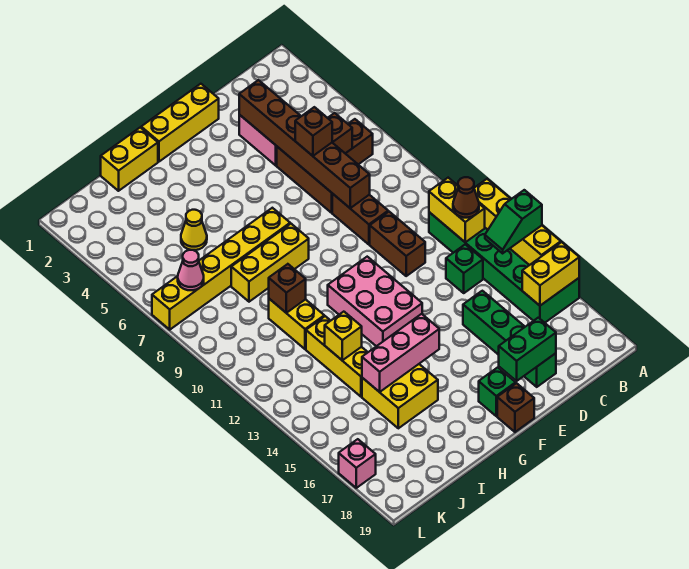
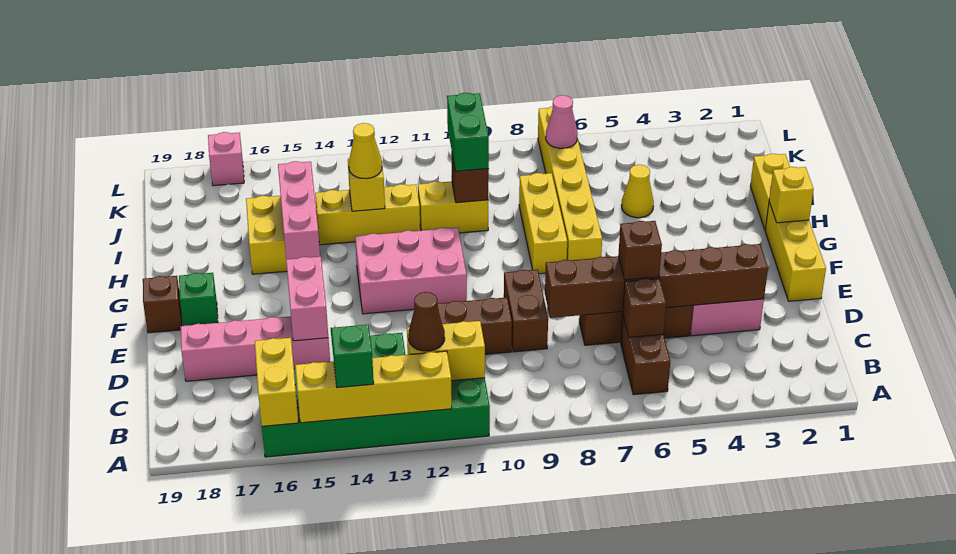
brown 1x2 brick [332,194,388,244] -> brown 1x2 brick turned to [504,269,548,352]
green 1x4 brick [463,291,556,387] -> pink 1x4 brick [181,316,330,381]
none -> pink 1x2 brick [286,257,328,341]
green 1x2 brick [499,318,556,381] -> green 1x2 brick moved to [447,93,489,171]
none -> yellow 1x1 brick [769,167,814,223]
none -> yellow 1x1 cone [349,123,382,179]

